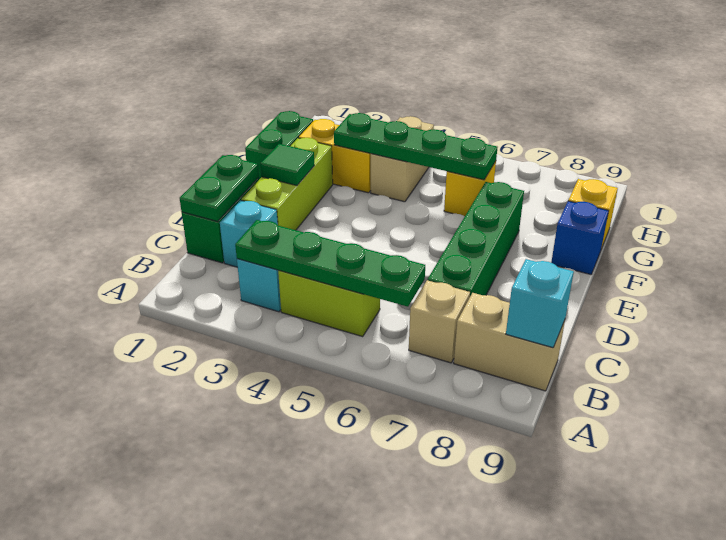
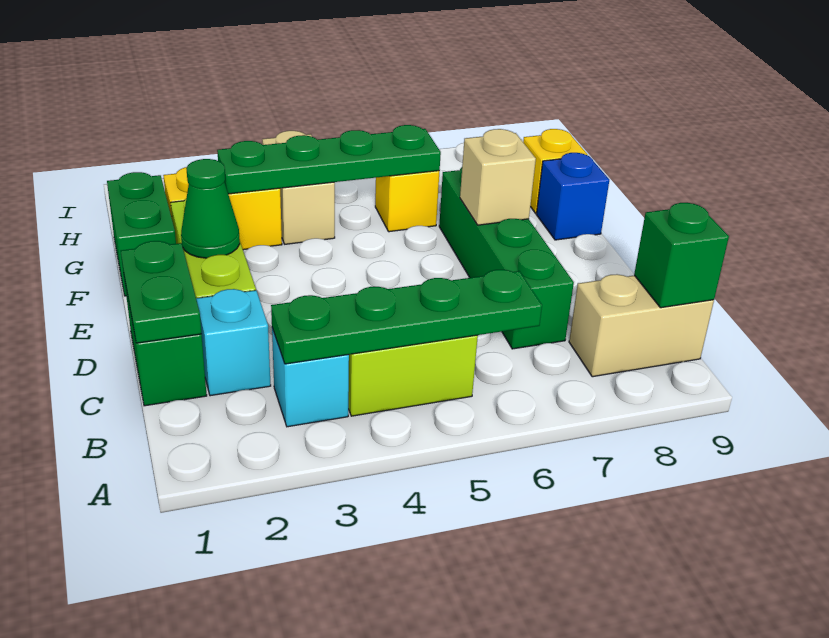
tan 1x1 brick [409,280,470,363] -> tan 1x1 brick moved to [460,129,536,225]
cyan 1x1 brick [506,259,574,348] -> green 1x1 brick [634,203,729,308]
green 1x1 tile [260,144,314,186] -> green 1x1 cone [181,159,240,258]

